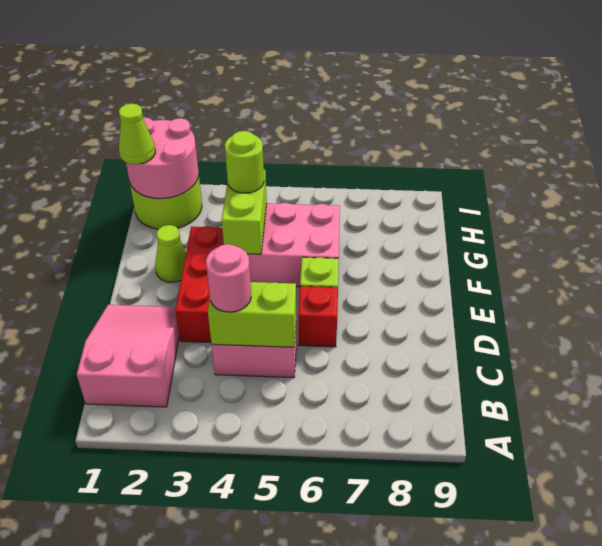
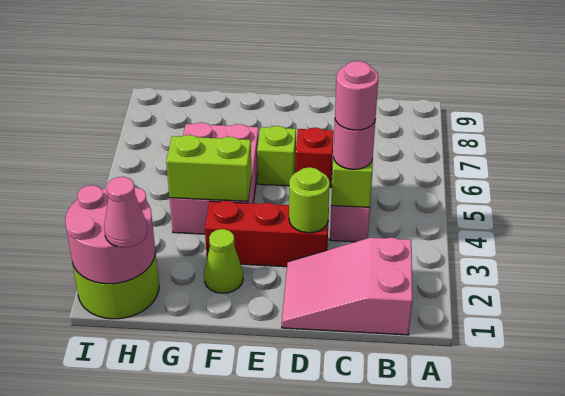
none -> pink 1x1 round brick [335,61,378,130]
lime 1x1 round brick [225,131,264,193] -> lime 1x1 round brick moved to [289,167,330,233]
lime 1x1 cone [119,104,155,164] -> pink 1x1 cone [104,177,147,247]

